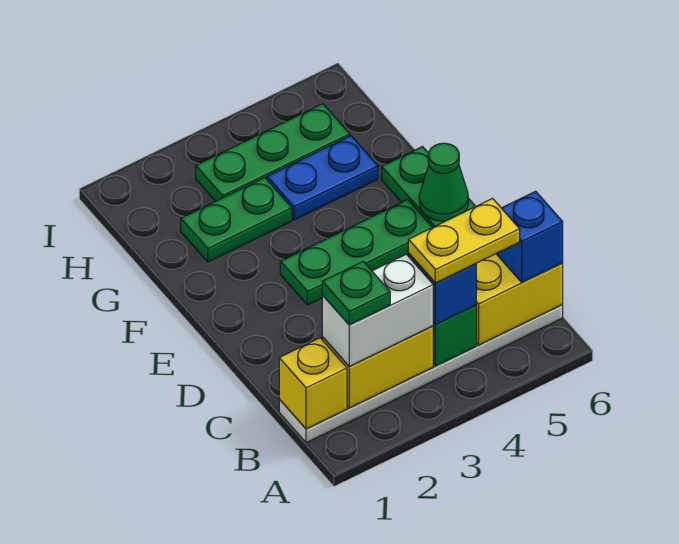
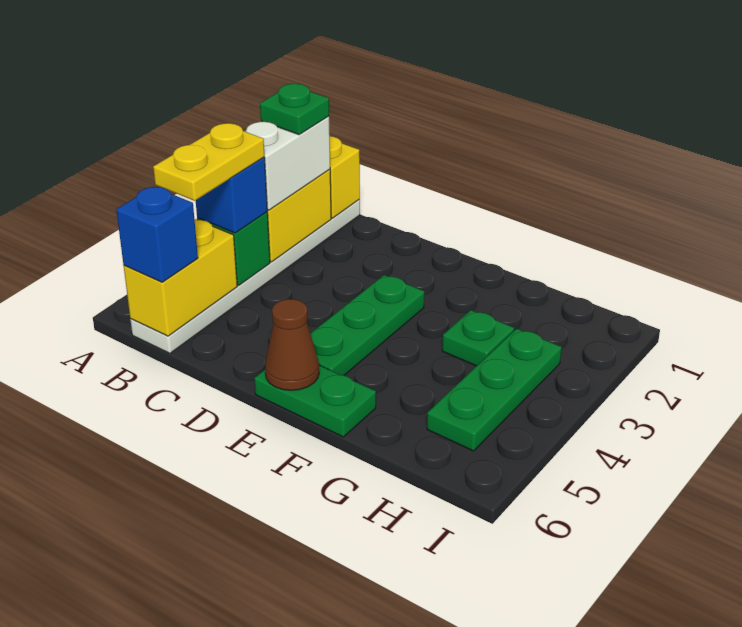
green 1x1 cone [419,143,468,221] -> brown 1x1 cone [265,299,319,390]
green 1x2 plate [181,178,292,262] -> green 1x1 plate [442,310,514,366]
blue 1x2 plate [267,136,378,220] -> none

